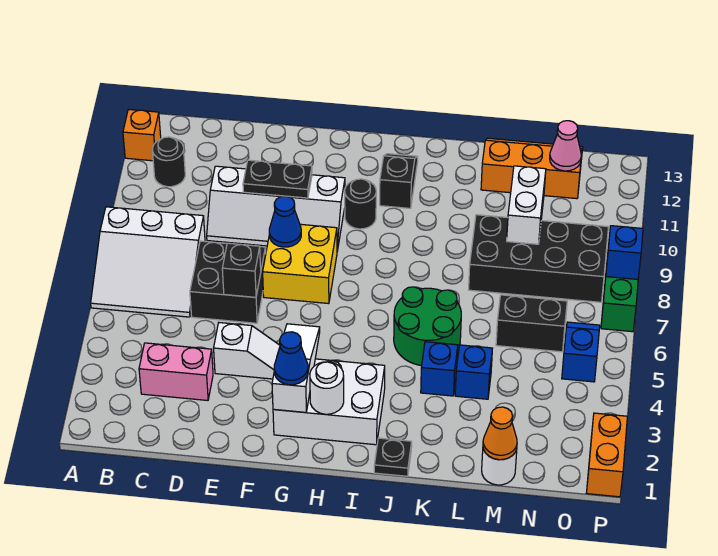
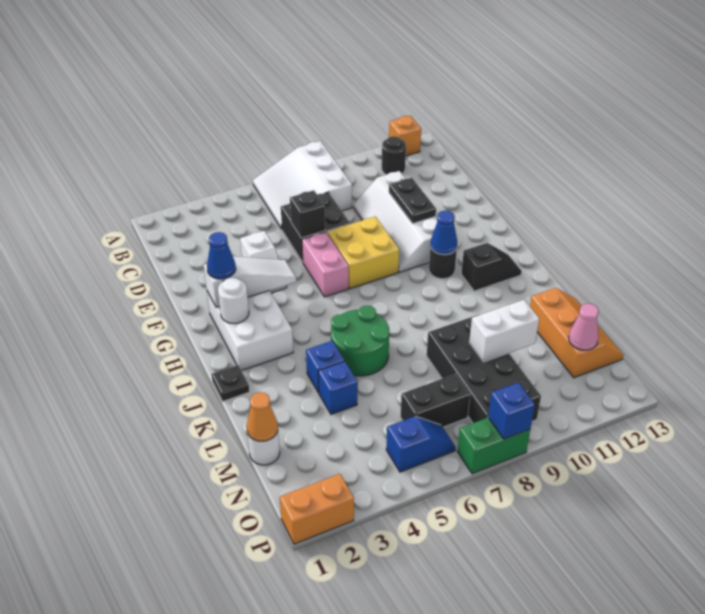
pink 1x2 brick [139,343,213,400] -> pink 1x2 brick moved to [302,232,349,297]
blue 1x1 cone [269,196,301,247] -> blue 1x1 cone moved to [431,210,457,255]
black 1x2 brick [496,295,567,352] -> black 1x2 brick turned to [400,374,470,427]

